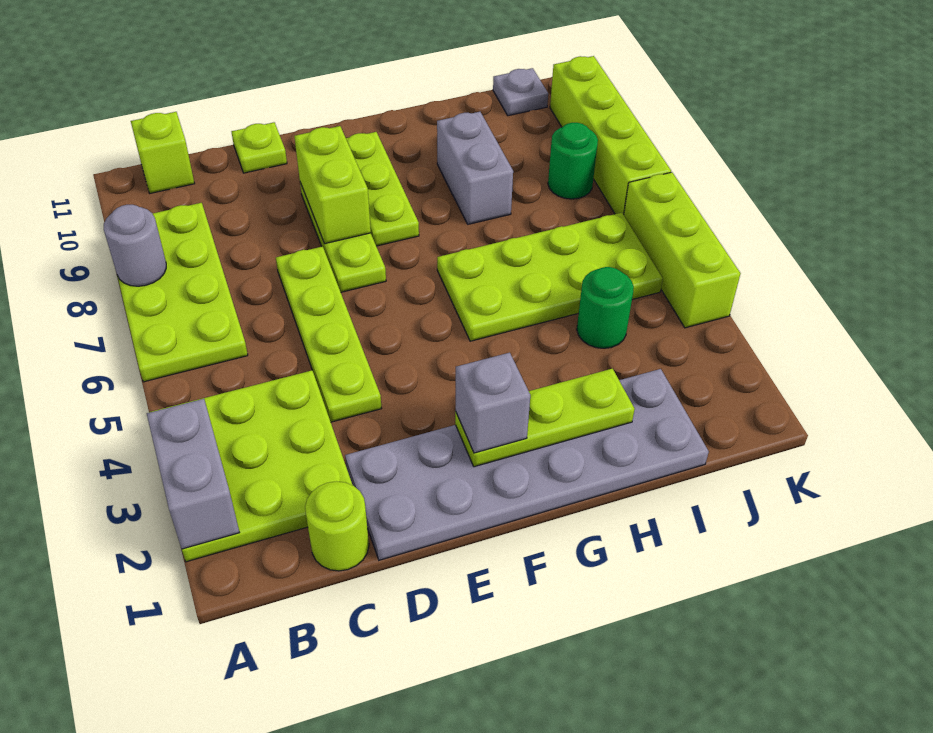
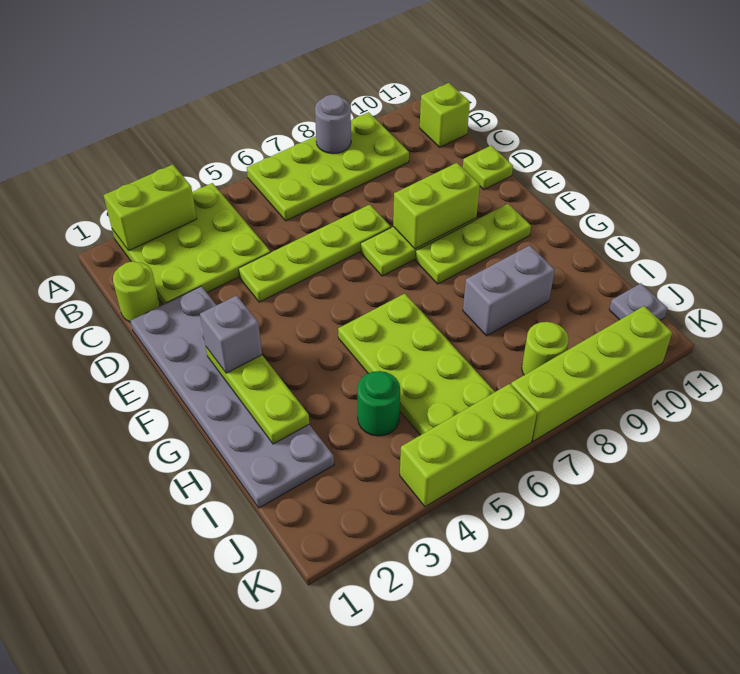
grey 1x2 brick [147,399,239,549] -> lime 1x2 brick [104,165,197,251]
green 1x1 round brick [548,123,598,199] -> lime 1x1 round brick [522,322,569,375]

